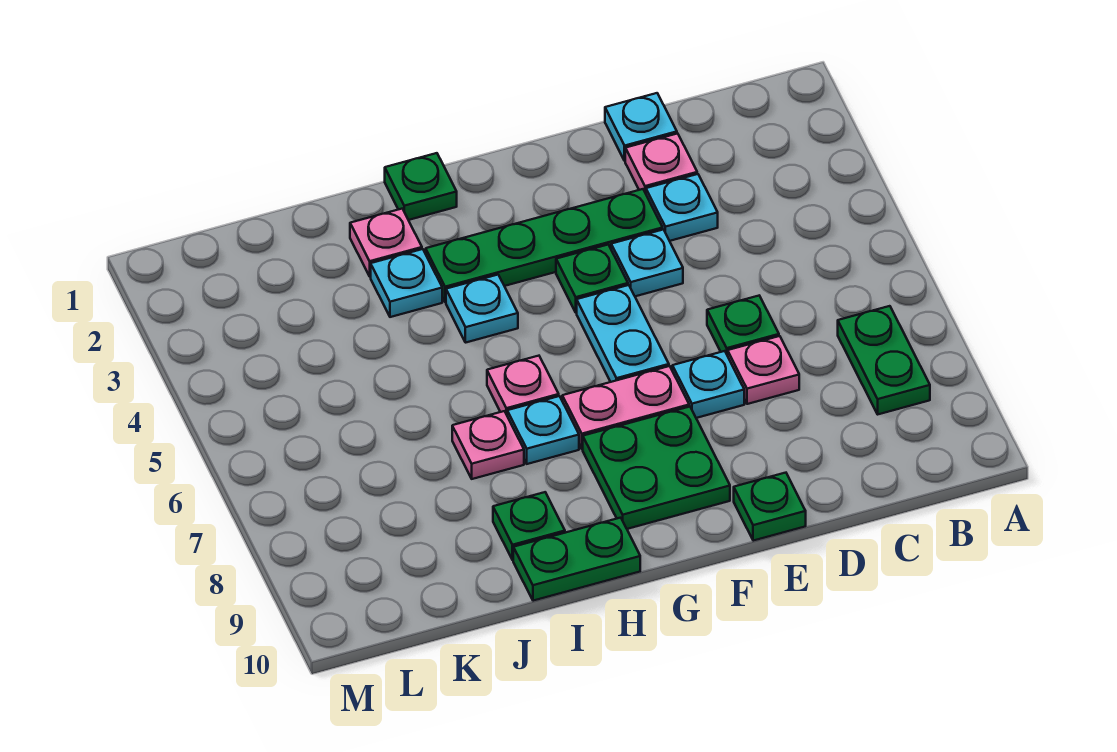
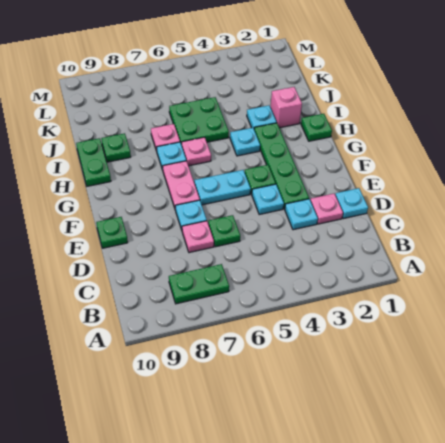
green 2x2 plate [583,407,730,529] -> green 2x2 plate moved to [169,97,229,145]
pink 1x1 plate [350,209,422,276] -> pink 1x1 brick [271,87,302,128]

